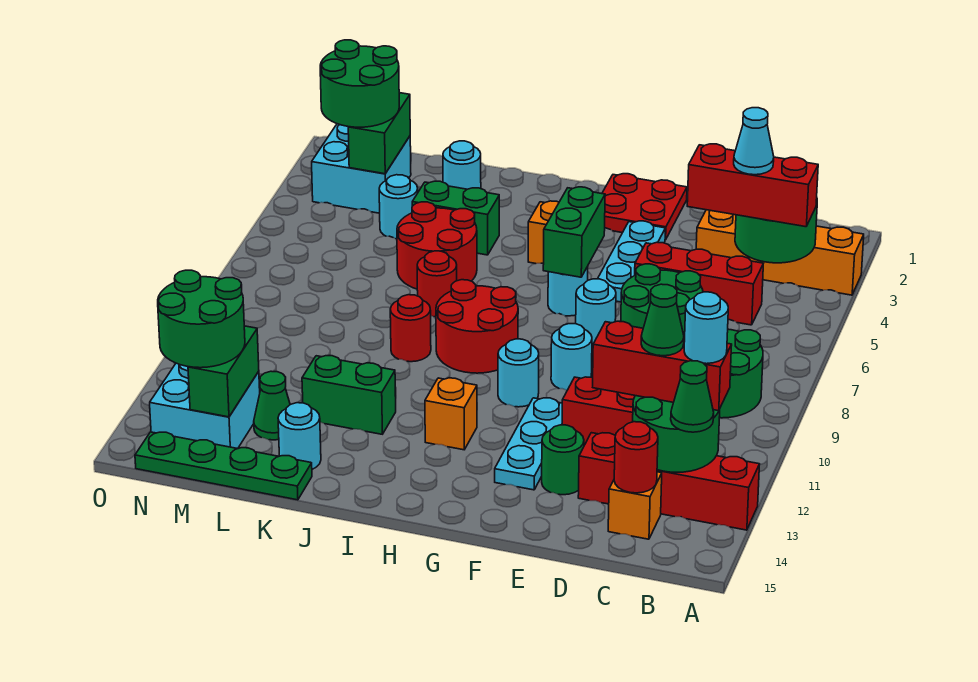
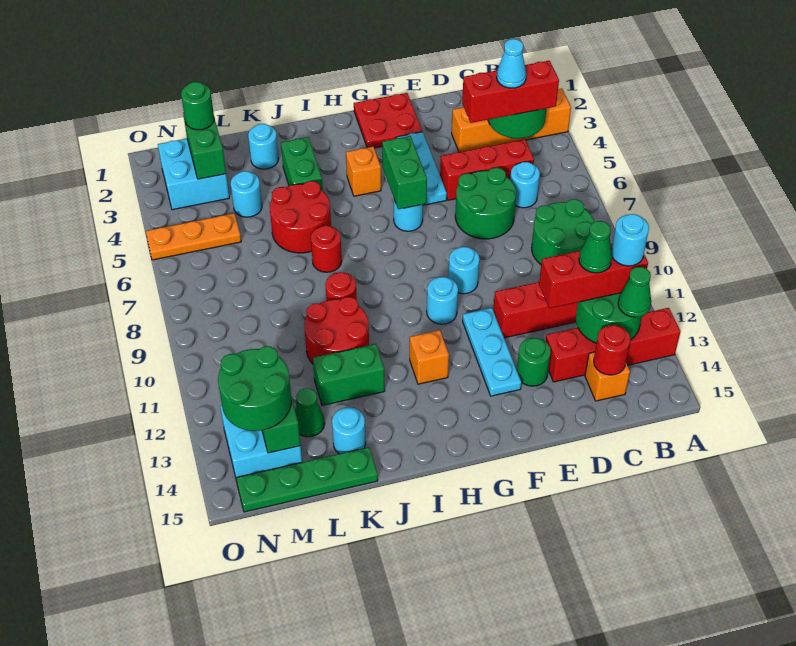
cyan 1x1 round brick [576,279,616,345] -> cyan 1x1 round brick moved to [510,162,540,208]
red 2x2 round brick [436,280,518,373] -> red 2x2 round brick moved to [304,297,369,364]
green 1x2 brick [412,181,499,255] -> green 1x2 brick turned to [281,137,323,191]
green 2x2 round brick [320,40,399,127] -> green 1x1 round brick [181,82,214,130]
none -> orange 1x3 plate [146,213,241,260]

